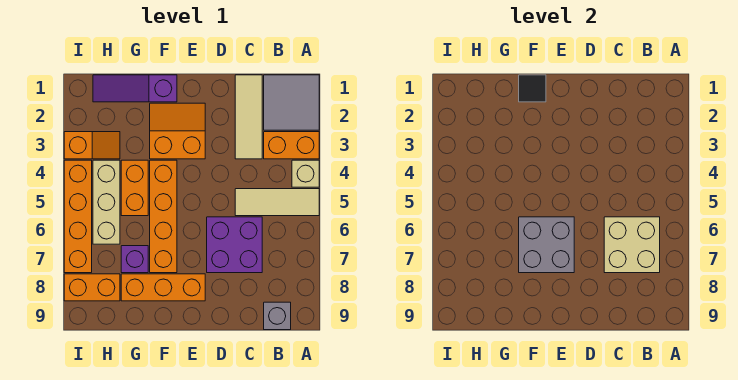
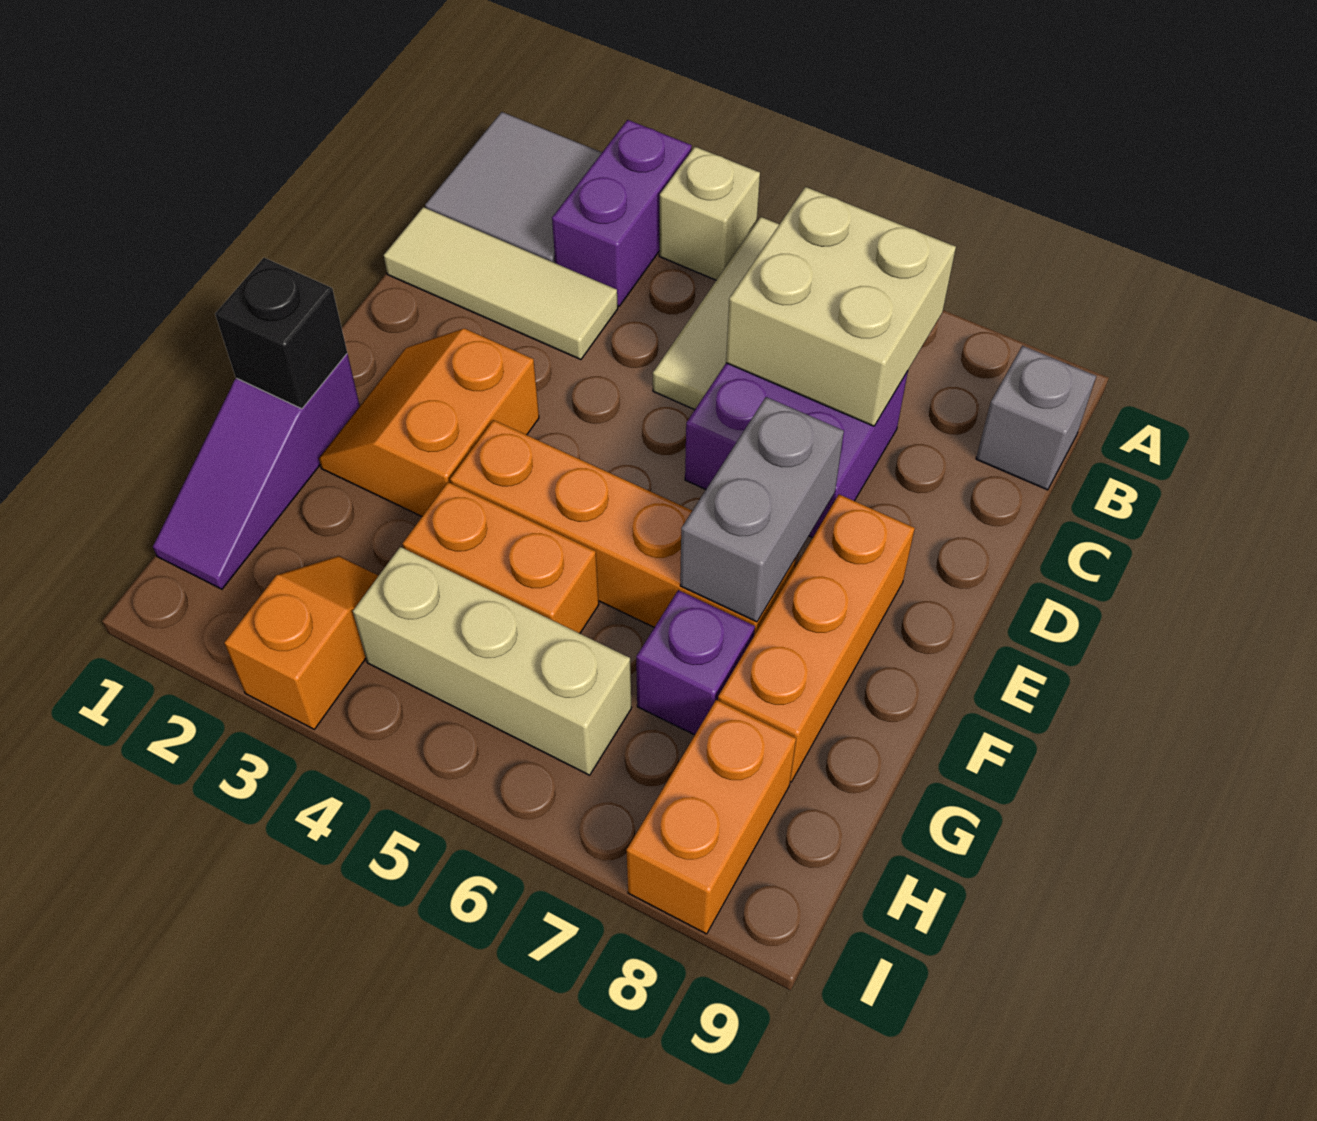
orange 1x2 brick [264,132,319,159] -> purple 1x2 brick [552,120,692,306]
grey 2x2 brick [519,217,574,273] -> grey 1x2 brick [680,397,844,622]
black 1x1 tile [519,75,546,102] -> black 1x1 brick [215,258,347,409]
orange 1x4 brick [64,160,92,273] -> none

